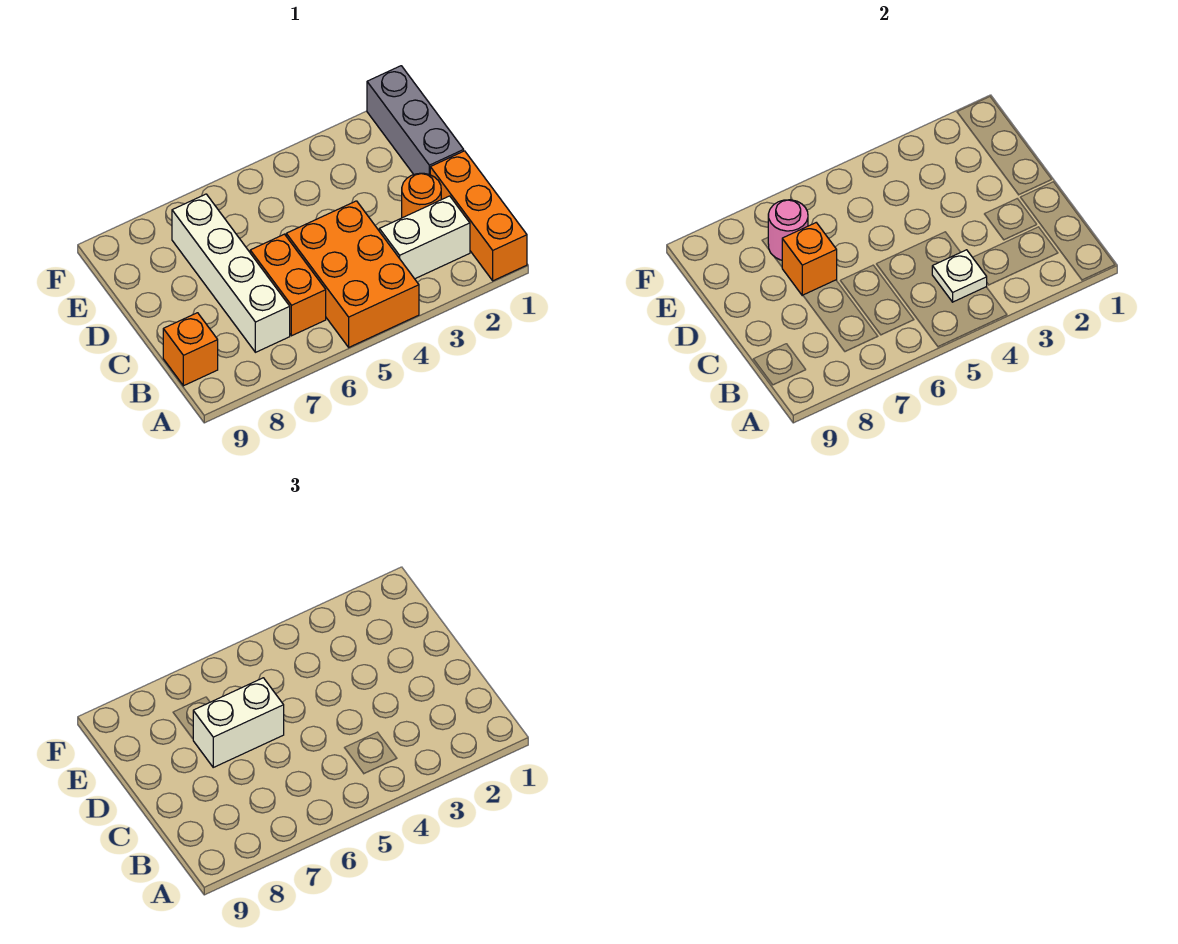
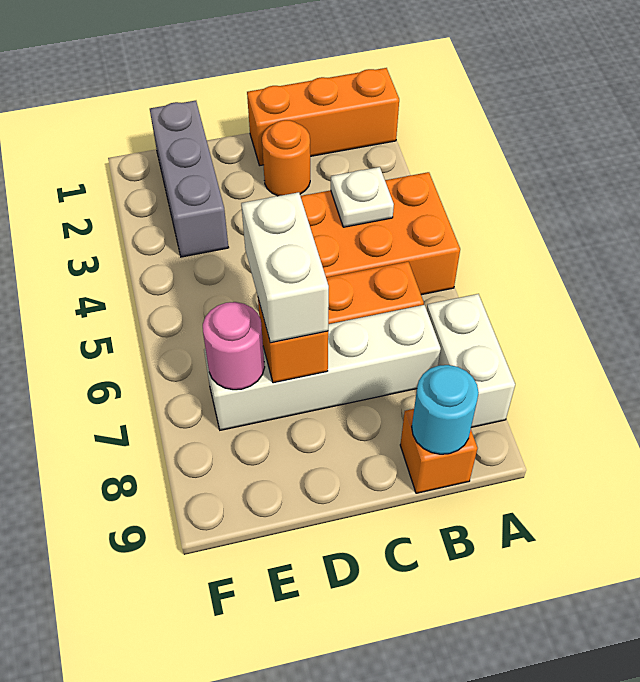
white 1x2 brick [379,196,470,279] -> white 1x2 brick moved to [427,294,515,427]
none -> cyan 1x1 round brick [412,365,479,454]
grey 1x3 brick [367,66,464,175] -> grey 1x3 brick turned to [150,101,229,257]

